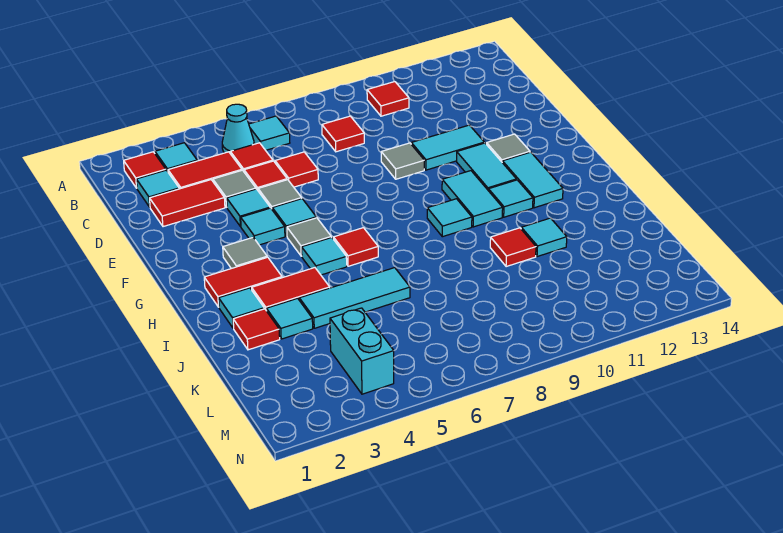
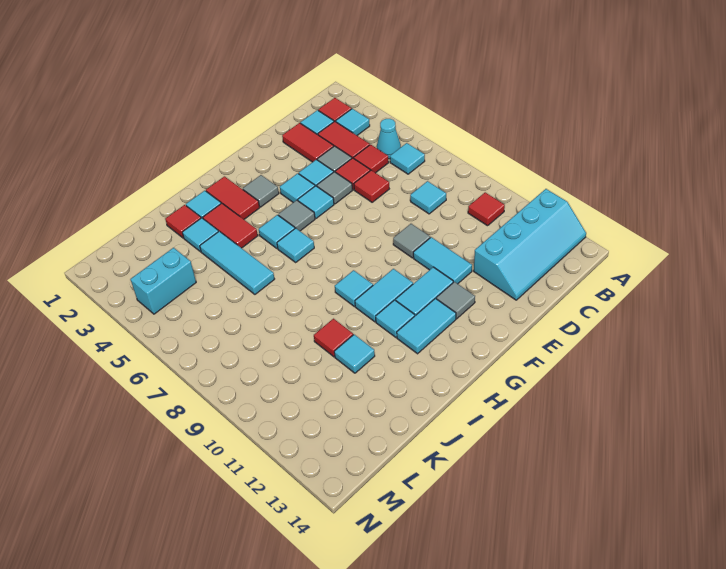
none -> cyan 2x4 slope [474,189,586,300]
red 1x1 tile [322,116,364,152] -> cyan 1x1 tile [410,181,446,214]
red 1x1 tile [333,228,378,266] -> cyan 1x1 tile [277,228,314,262]

